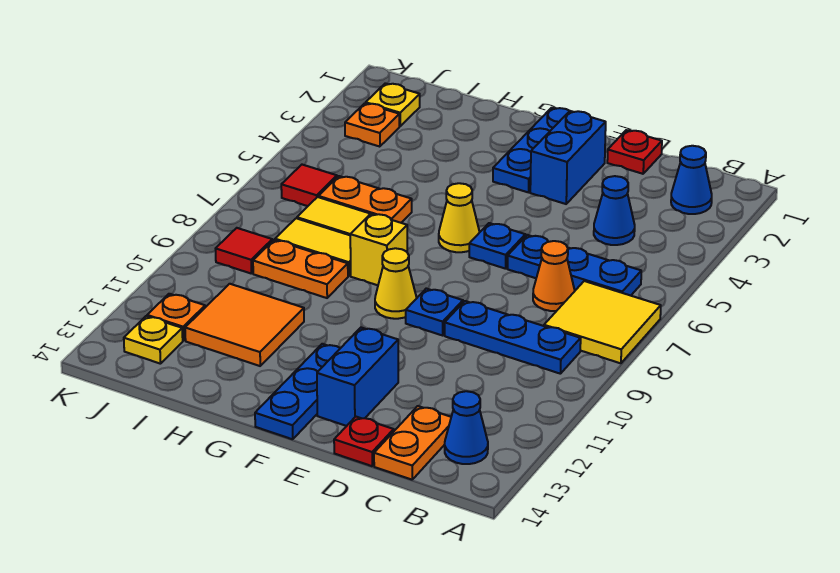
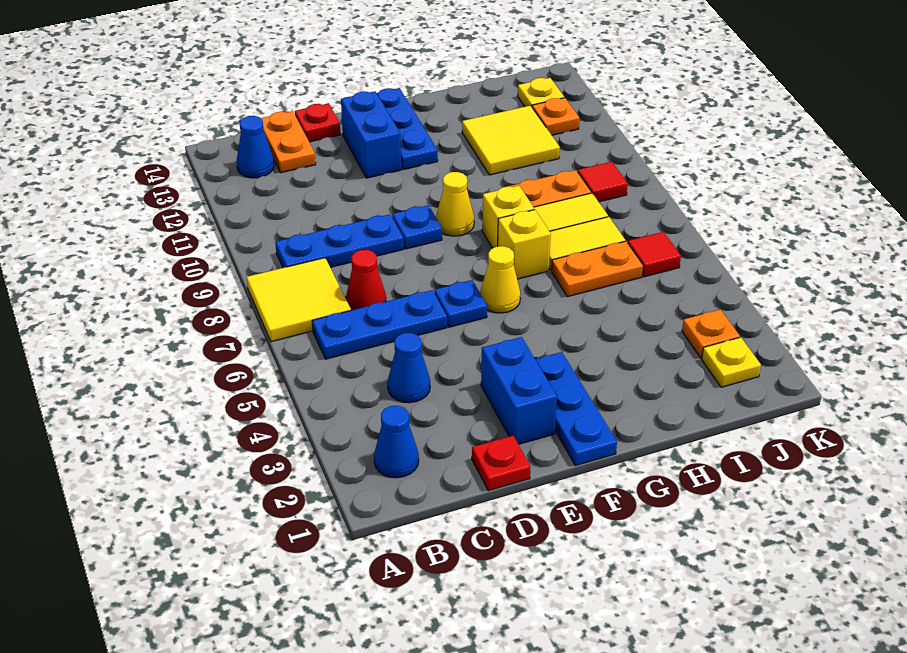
orange 1x1 cone [533,241,575,311] -> red 1x1 cone [346,250,386,310]
none -> yellow 1x1 brick [498,210,551,279]
orange 2x2 tile [185,284,304,366] -> yellow 2x2 tile [462,106,560,175]

